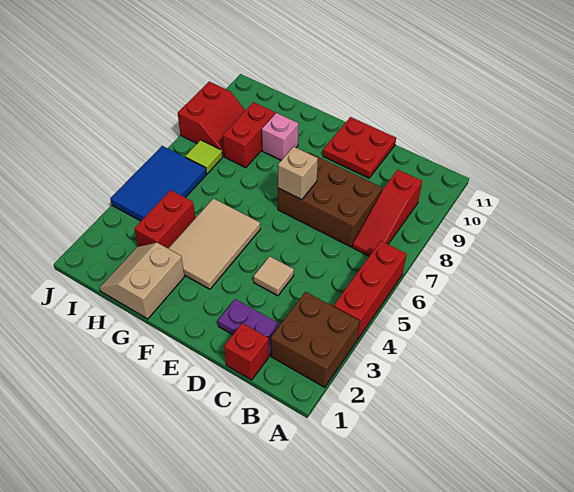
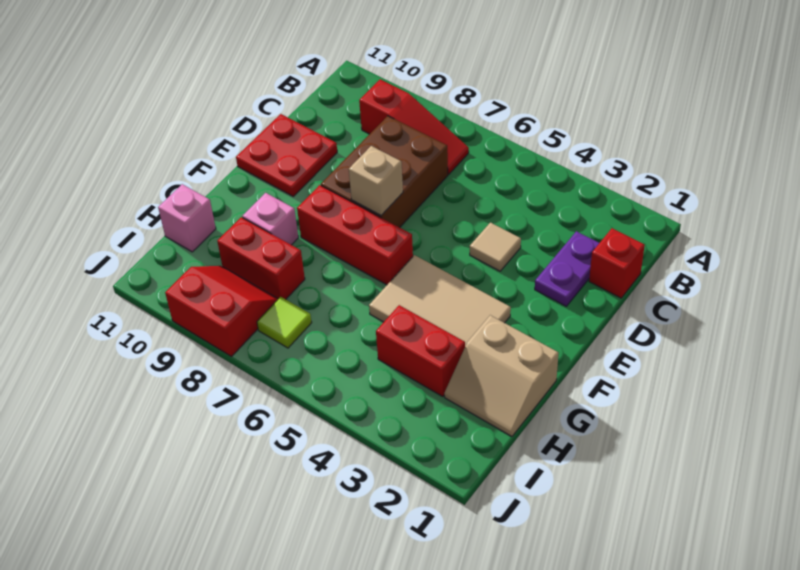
brown 2x2 brick [271,292,360,387] -> none
red 1x3 brick [334,241,406,339] -> red 1x3 brick moved to [297,185,413,285]
none -> pink 1x1 brick [158,184,216,252]
blue 2x3 tile [110,146,207,221] -> none

